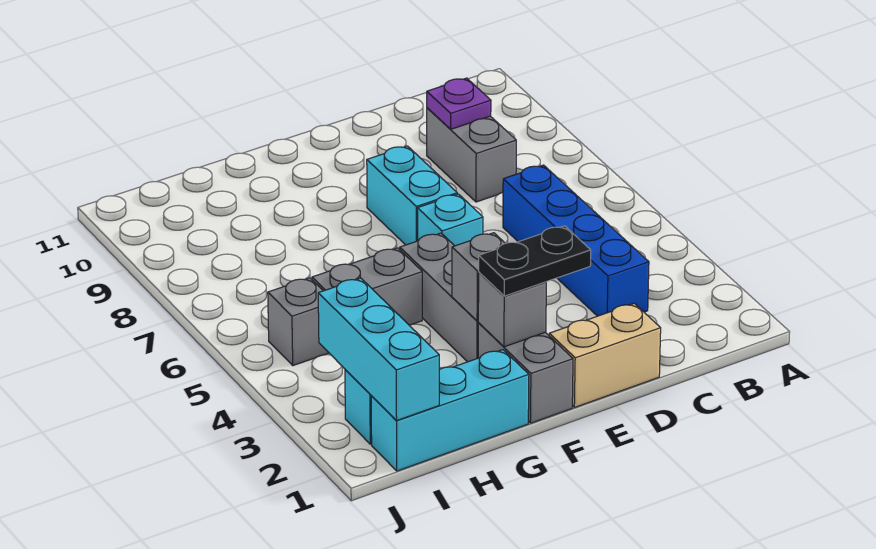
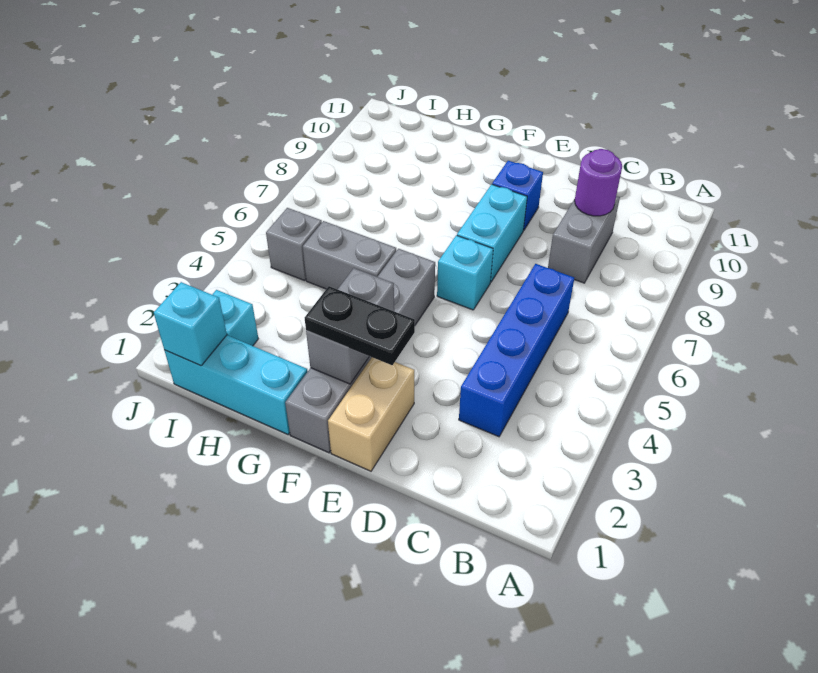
purple 1x1 plate [427,78,491,129] -> purple 1x1 round brick [575,149,622,216]
tan 1x2 brick [549,303,661,407] -> tan 1x2 brick turned to [328,357,414,471]
none -> blue 1x1 brick [492,161,543,230]
cyan 1x3 brick [318,278,439,420] -> cyan 1x1 brick [154,282,227,366]

